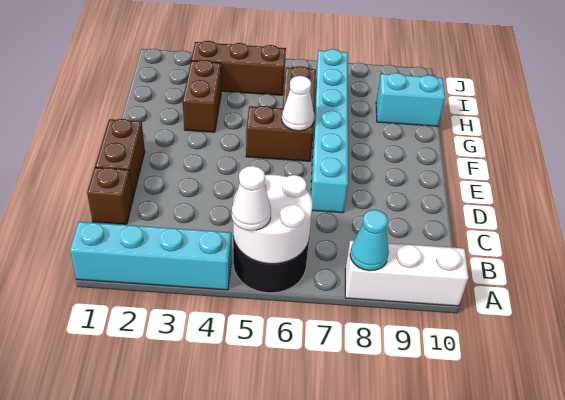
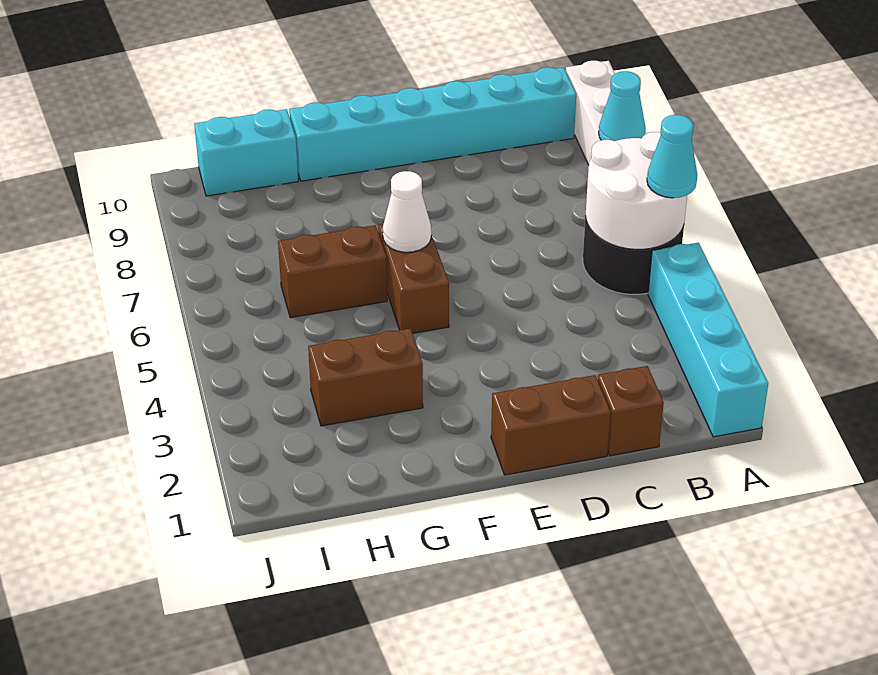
white 1x1 cone [232,166,271,231] -> cyan 1x1 cone [647,115,697,198]
cyan 1x6 brick [311,49,348,213] -> cyan 1x6 brick moved to [289,67,576,181]
cyan 1x2 brick [376,73,445,126] -> cyan 1x2 brick turned to [194,109,298,196]
brown 1x3 brick [191,41,286,95] -> none

